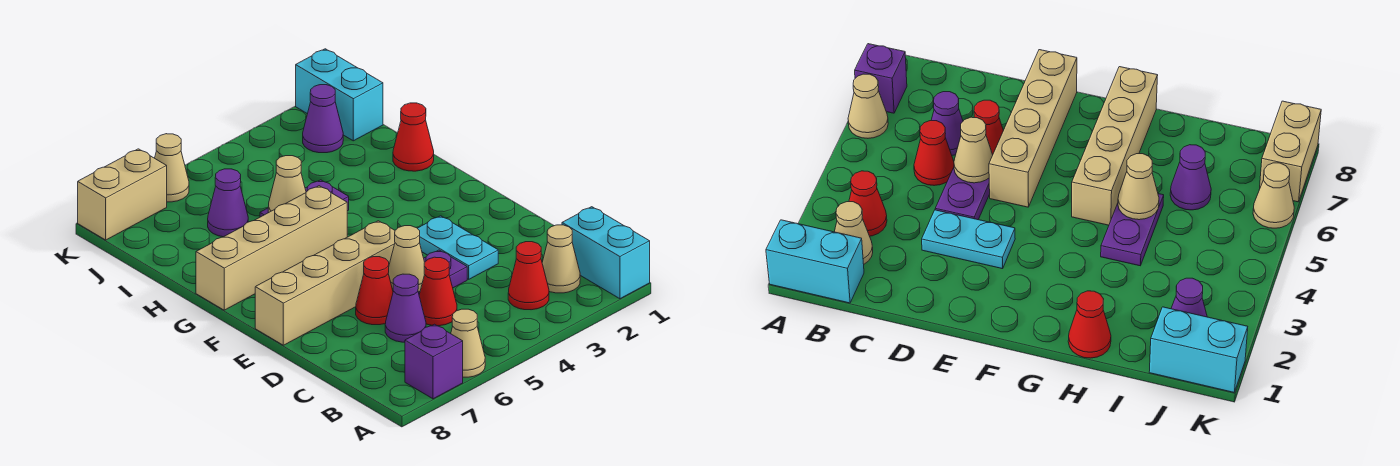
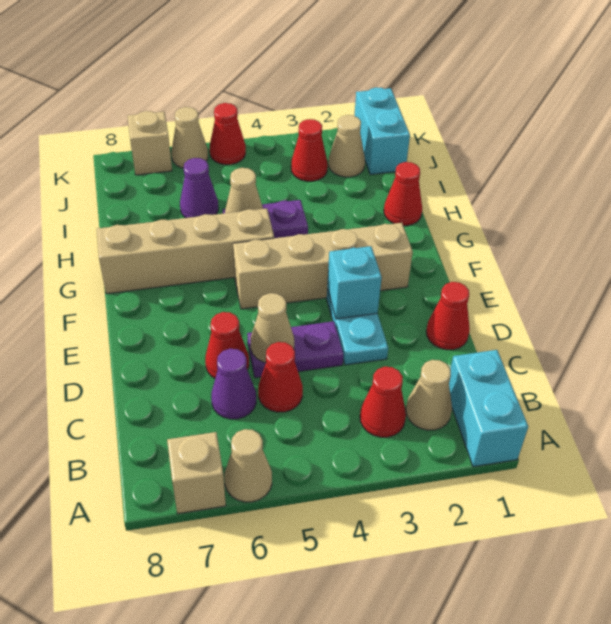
purple 1x1 brick [405,324,463,399] -> tan 1x1 brick [167,432,226,514]
none -> red 1x1 cone [426,282,470,350]
none -> cyan 1x1 brick [327,246,382,319]
tan 1x4 brick [255,221,395,345] -> tan 1x4 brick moved to [233,223,413,309]
purple 1x1 cone [303,85,343,153] -> tan 1x1 cone [329,115,365,177]
none -> red 1x1 cone [291,119,328,181]
none -> red 1x1 cone [210,103,246,165]
tan 1x2 brick [78,149,167,240] -> tan 1x1 brick [127,111,172,175]

